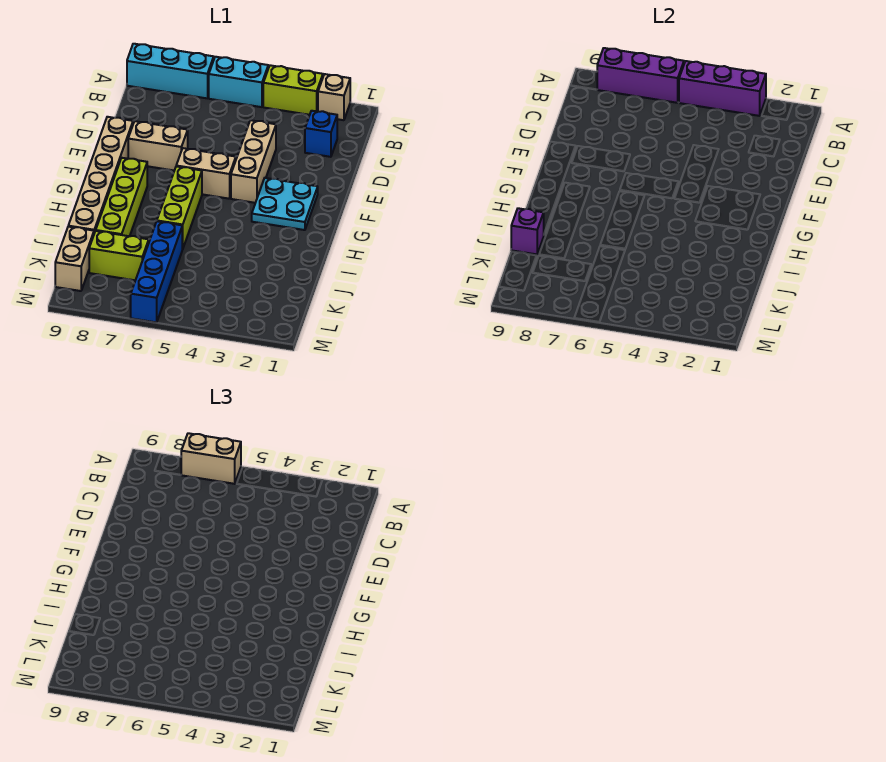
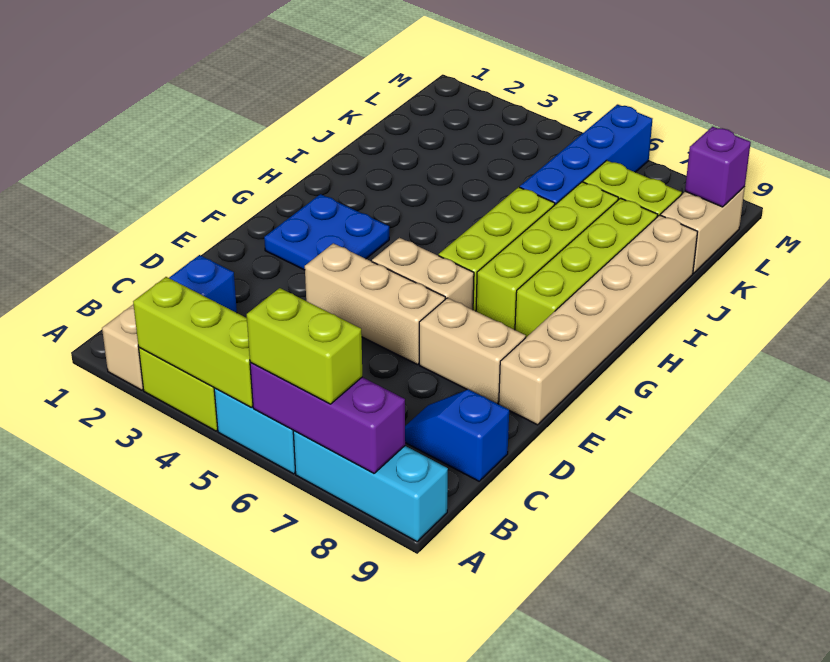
purple 1x3 brick [679,61,766,116] -> lime 1x3 brick [133,277,253,407]
tan 1x2 brick [181,433,241,484] -> lime 1x2 brick [247,288,362,404]
none -> blue 1x2 slope [405,389,509,481]
tan 1x3 brick [231,120,276,203] -> tan 1x3 brick turned to [305,243,445,365]
cyan 2x2 plate [252,178,318,230] -> blue 2x2 plate [264,194,389,270]
none -> lime 1x4 brick [476,182,618,330]
purple 1x1 brick [511,208,544,254] -> purple 1x1 brick moved to [685,127,751,207]

